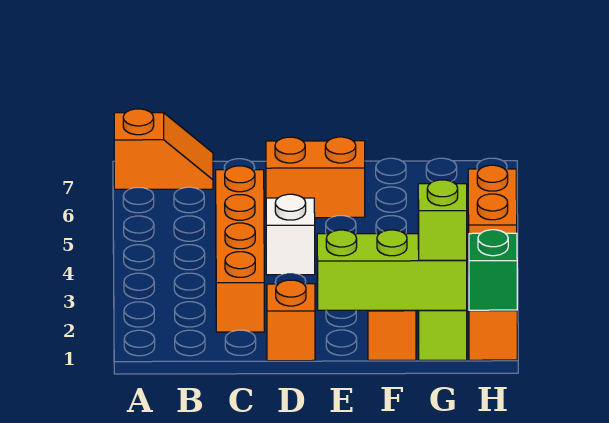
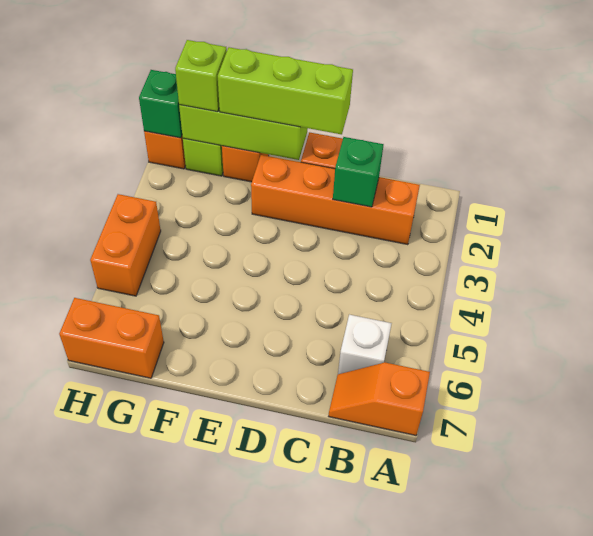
orange 1x4 brick [216,166,264,332] -> orange 1x4 brick turned to [251,155,420,245]
none -> green 1x1 brick [333,137,384,207]
none -> lime 1x3 brick [218,47,353,134]
white 1x1 brick [266,194,315,275] -> white 1x1 brick moved to [338,315,392,374]
orange 1x2 brick [266,137,365,218] -> orange 1x2 brick moved to [59,298,164,378]

